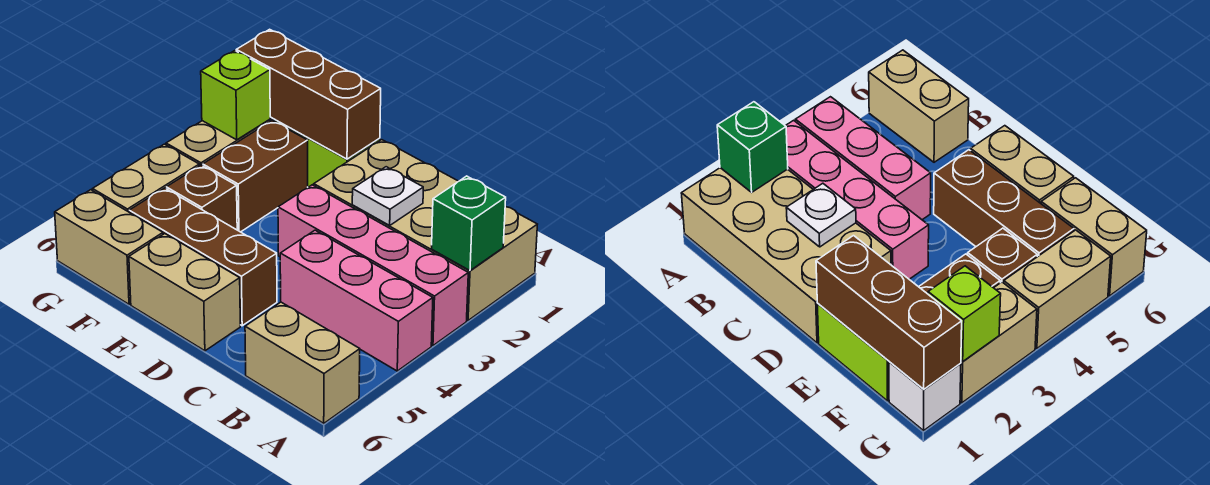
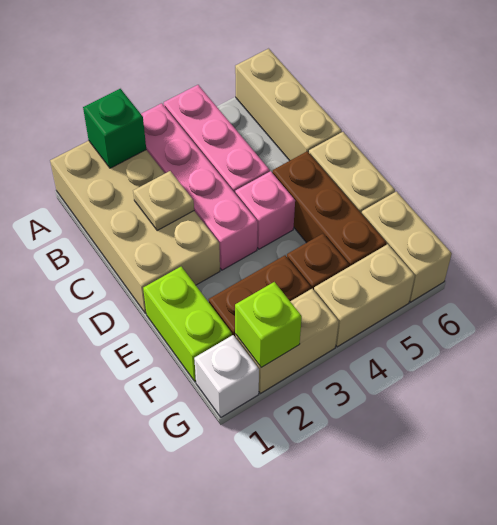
tan 1x2 brick [245,302,360,423] -> tan 1x3 brick [235,49,342,161]
white 1x1 plate [352,167,423,225] -> tan 1x1 plate [133,171,194,231]
none -> pink 1x1 brick [235,171,295,249]
brown 1x3 brick [236,29,381,159] -> none

